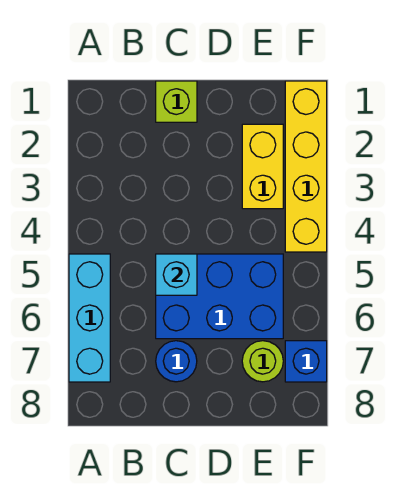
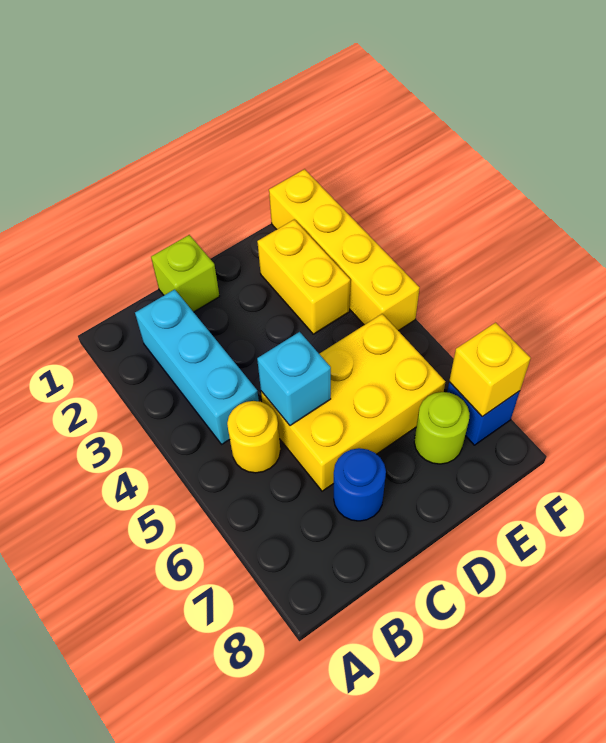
cyan 1x3 brick [69,254,110,382] -> cyan 1x3 brick moved to [135,289,259,444]
none -> yellow 1x1 round brick [227,401,280,473]
blue 2x3 brick [156,254,283,339] -> yellow 2x3 brick [261,314,445,491]
none -> yellow 1x1 brick [449,323,531,417]

